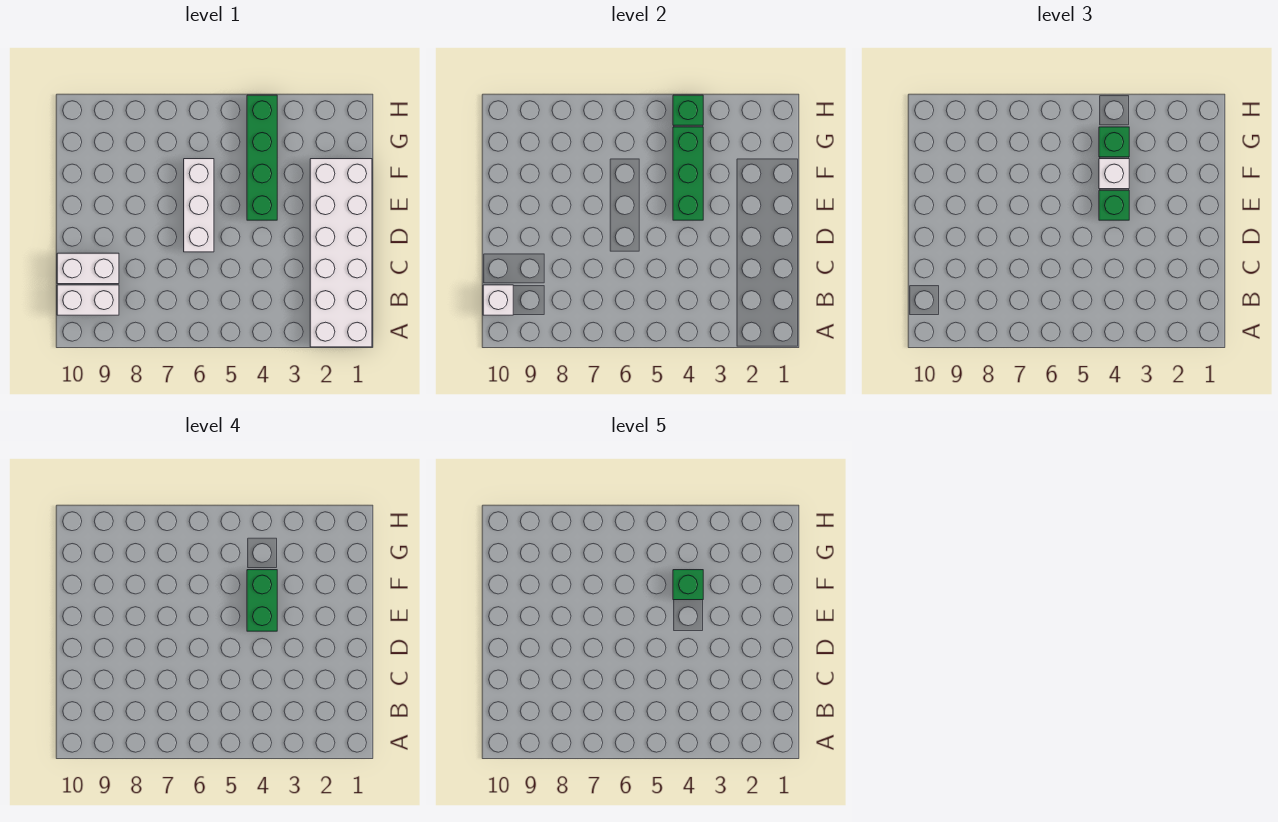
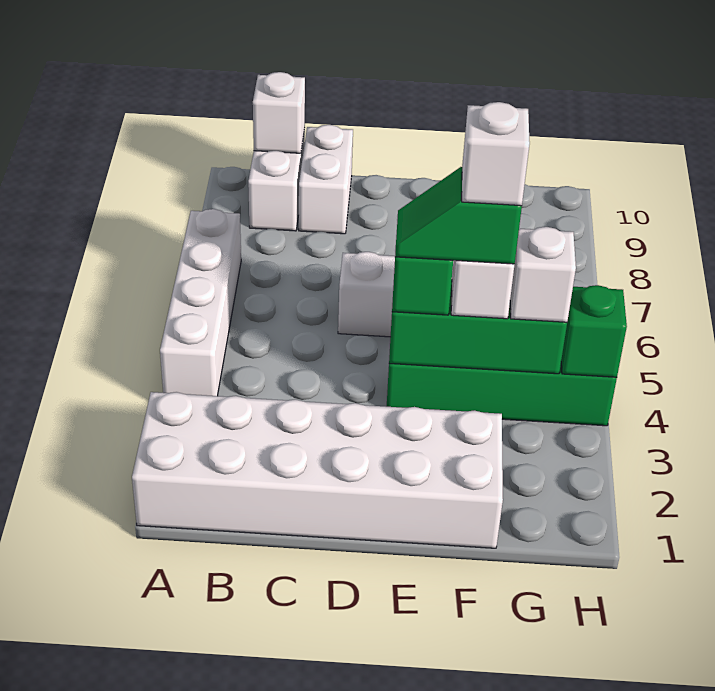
none -> white 1x4 brick [160,209,241,396]
green 1x2 brick [247,570,277,631] -> green 1x2 slope [395,167,522,264]
green 1x1 brick [673,570,703,600] -> white 1x1 brick [462,102,530,206]
green 1x1 brick [1099,127,1129,157] -> white 1x1 brick [510,227,576,322]

